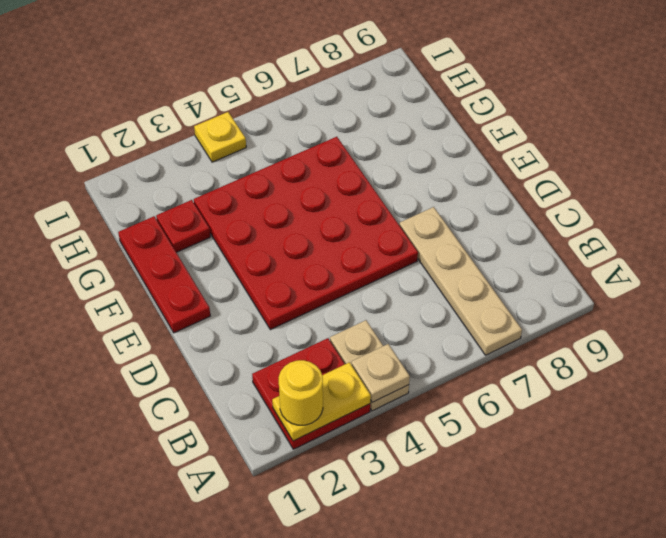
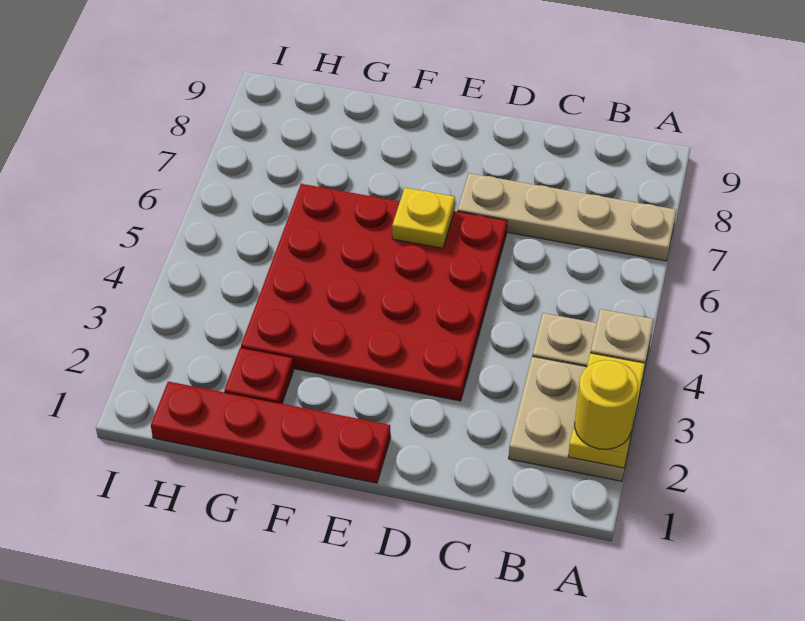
red 2x2 plate [252,338,370,449] -> tan 2x2 plate [509,356,642,481]
red 1x3 plate [118,216,210,333] -> red 1x4 plate [151,381,391,483]
yellow 1x1 plate [194,112,246,162] -> yellow 1x1 plate moved to [392,188,455,248]

